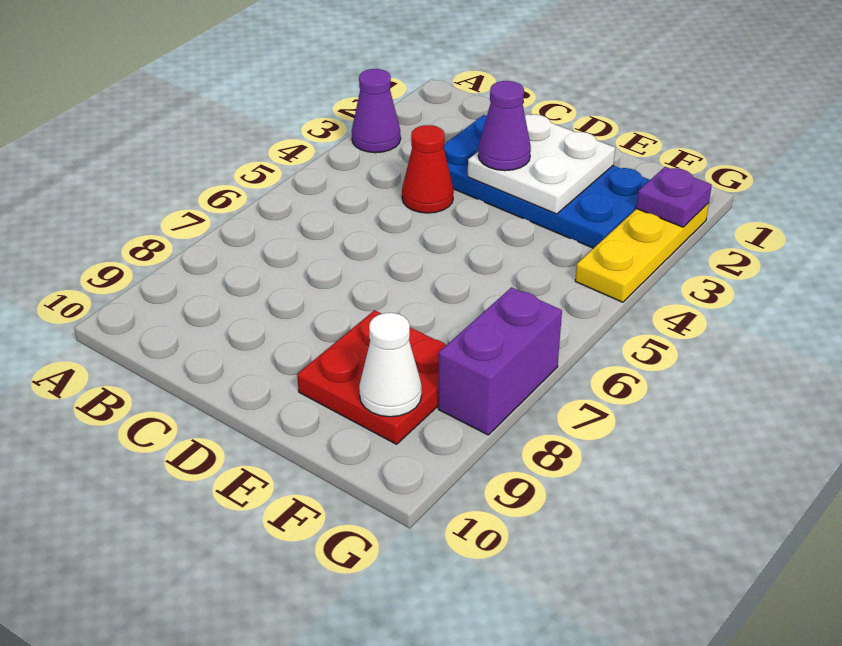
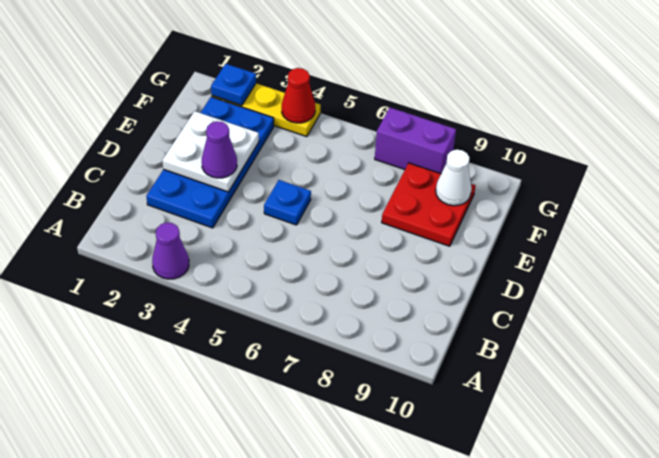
red 1x1 cone [402,125,454,213] -> red 1x1 cone moved to [282,68,315,123]
none -> blue 1x1 plate [264,180,311,225]
purple 1x1 plate [636,167,712,227] -> blue 1x1 plate [211,64,256,105]

